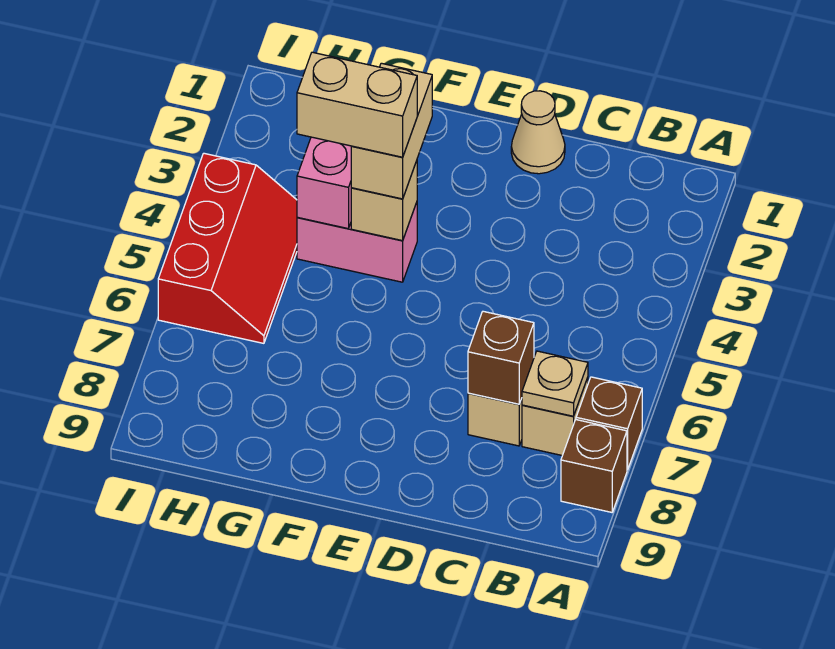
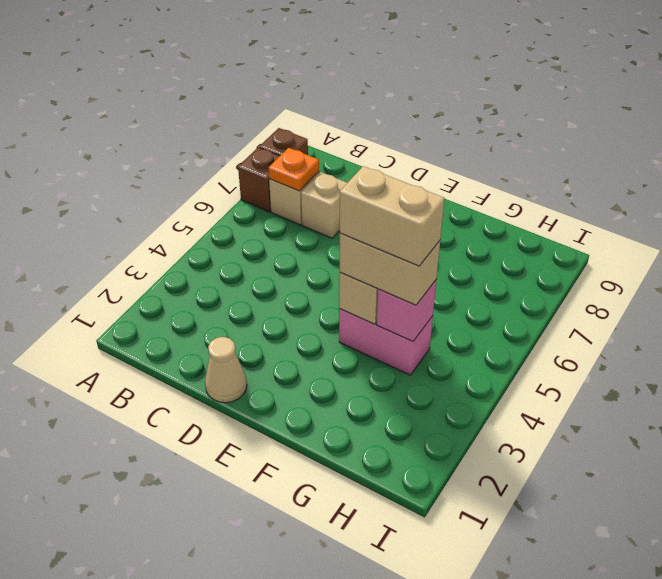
tan 1x1 plate [522,351,588,416] -> orange 1x1 plate [268,148,319,191]
brown 1x1 brick [468,311,534,404] -> none
tan 1x2 brick [351,63,432,199] -> tan 1x2 brick turned to [340,233,440,305]
red 2x3 slope [158,153,297,343] -> none

